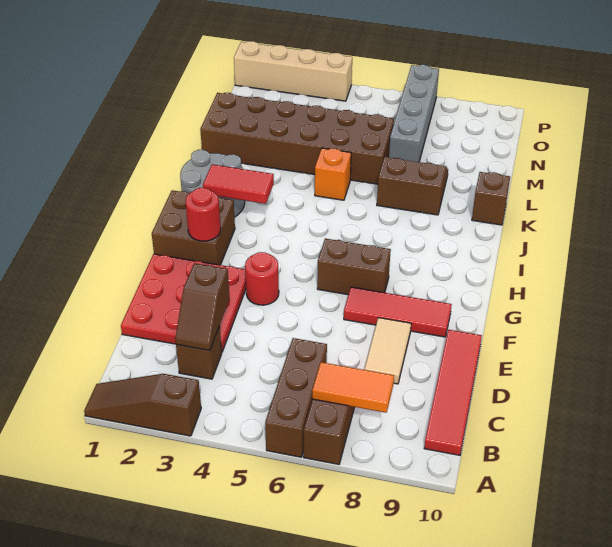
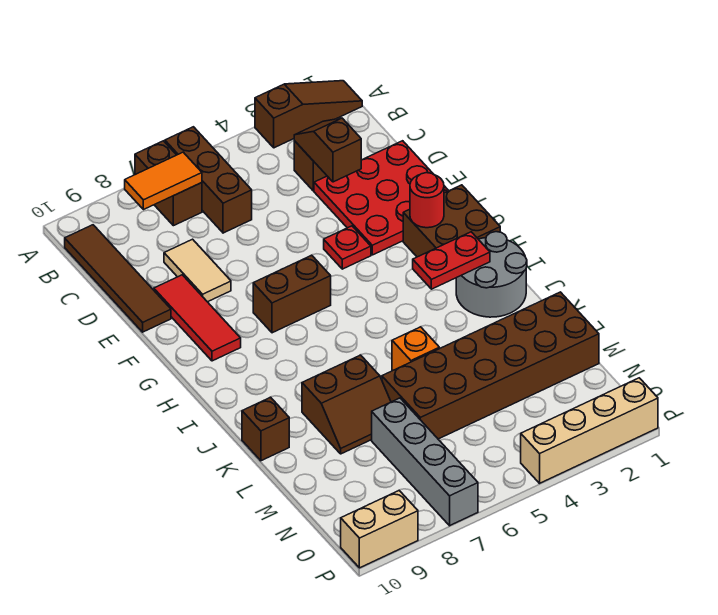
red 1x4 tile [424,330,482,455] -> brown 1x4 tile [65,225,171,332]
red 1x1 round brick [245,252,279,305] -> red 1x1 plate [324,226,371,269]
red 1x3 tile [344,287,452,337] -> red 1x3 tile turned to [154,275,241,361]
red 1x2 tile [203,164,274,204] -> red 1x2 plate [413,232,490,289]
none -> tan 1x2 brick [341,491,418,568]

